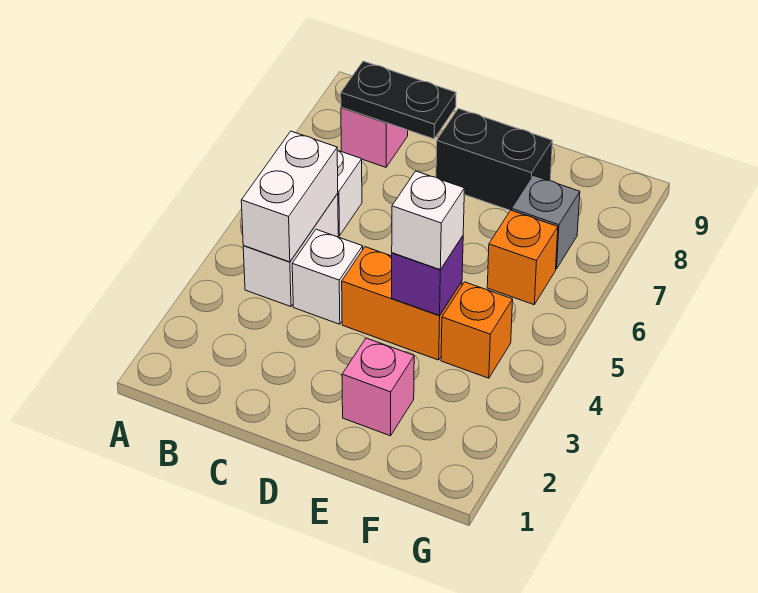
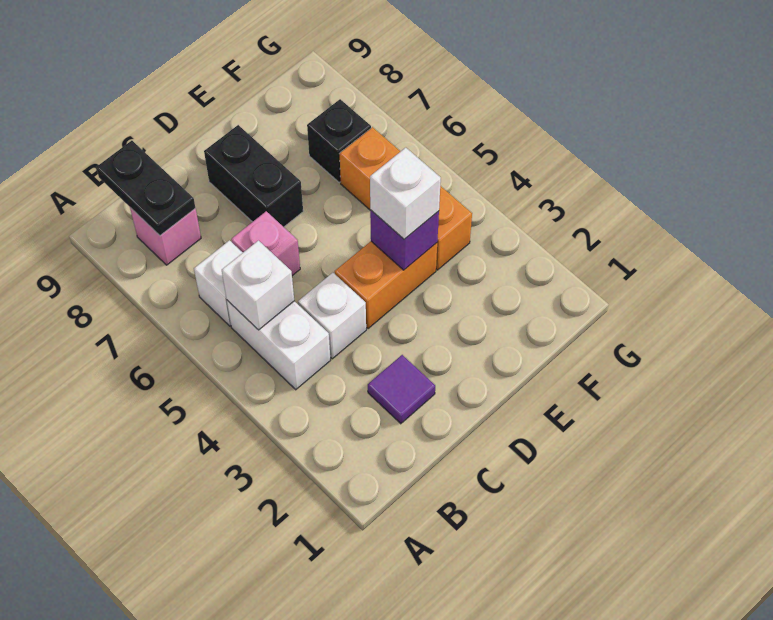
white 1x2 brick [241,131,338,262] -> white 1x1 brick [222,241,294,330]
black 1x2 plate [341,61,456,139] -> black 1x2 plate turned to [96,141,195,235]
none -> purple 1x1 tile [368,355,435,424]
black 1x2 brick [436,109,552,210] -> black 1x2 brick turned to [204,125,303,227]
pink 1x1 brick [342,338,414,436] -> pink 1x1 brick moved to [231,211,300,276]
grey 1x1 brick [512,176,580,269] -> black 1x1 brick [307,99,371,182]

